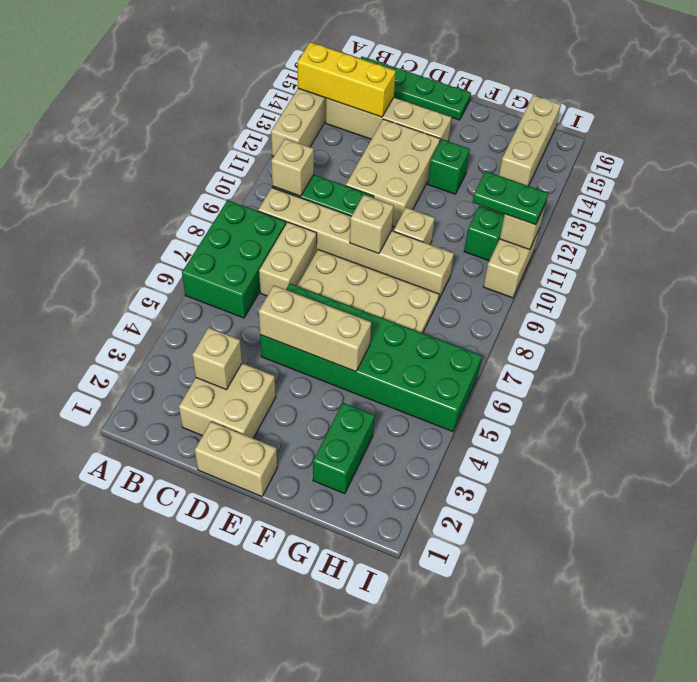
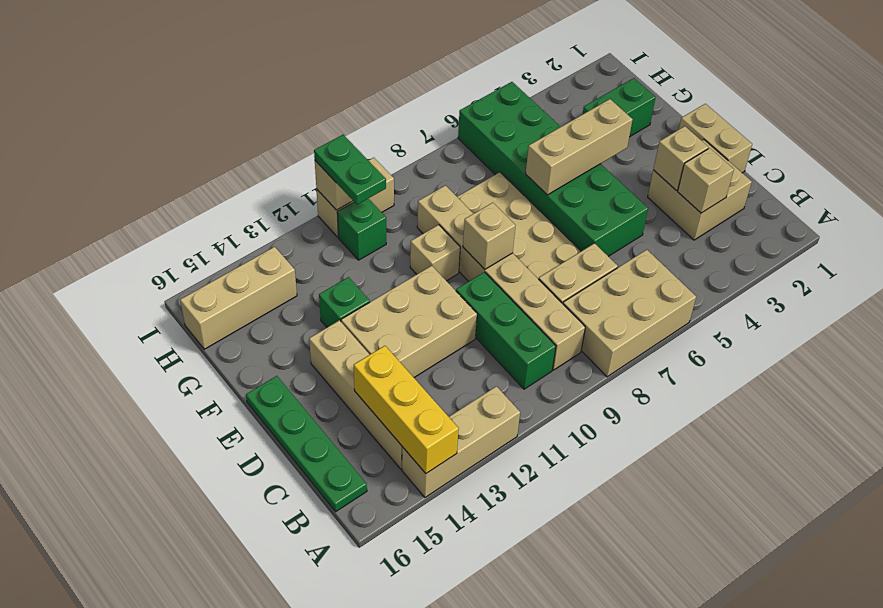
green 2x3 brick [182,200,286,318] -> tan 2x3 brick [563,250,696,377]
tan 1x1 brick [271,139,314,196] -> tan 1x1 brick moved to [653,126,708,190]
tan 1x3 brick [259,285,371,372] -> tan 1x3 brick turned to [526,99,633,195]

